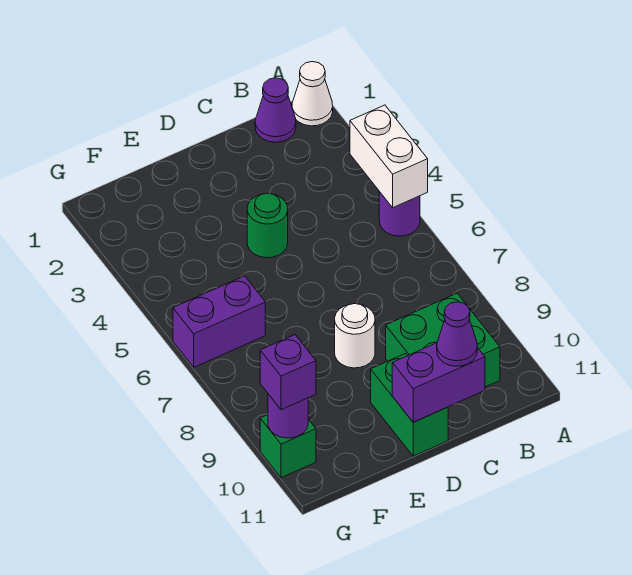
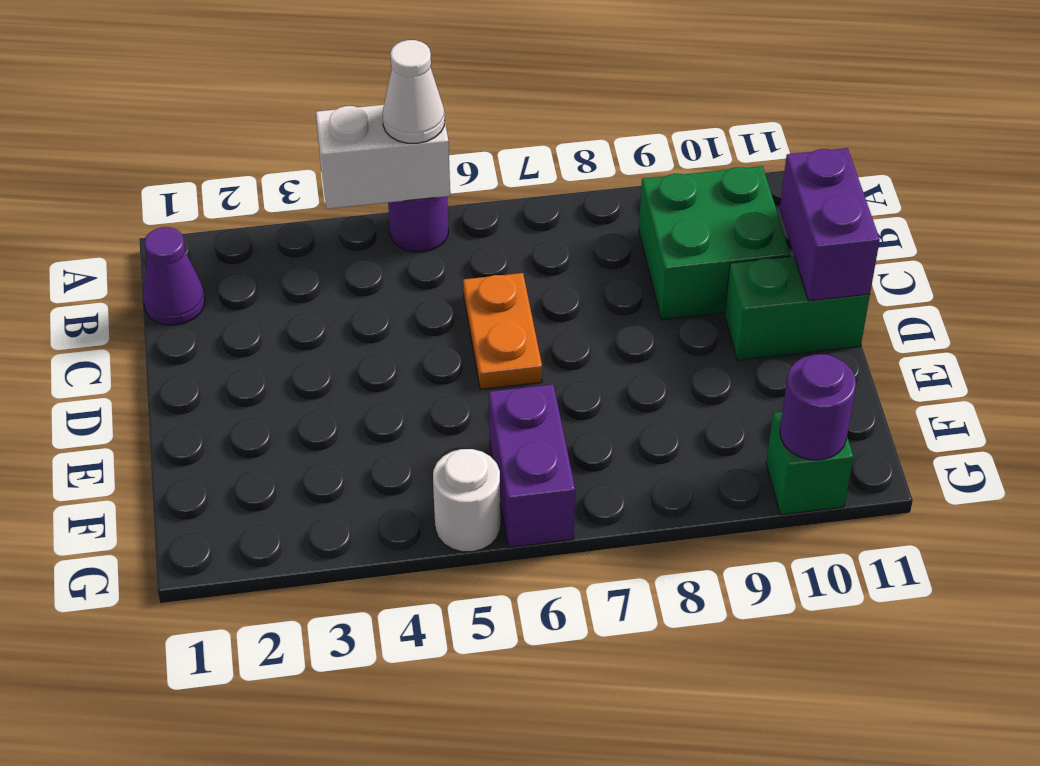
white 1x1 cone [292,62,333,126] -> white 1x1 cone moved to [383,40,445,143]
none -> orange 1x2 plate [463,273,542,390]
purple 1x1 cone [437,302,477,366] -> none
green 1x1 round brick [247,193,288,258] -> none
white 1x1 round brick [335,304,375,368] -> white 1x1 round brick moved to [433,449,500,552]
purple 1x1 brick [260,335,316,410] -> none

